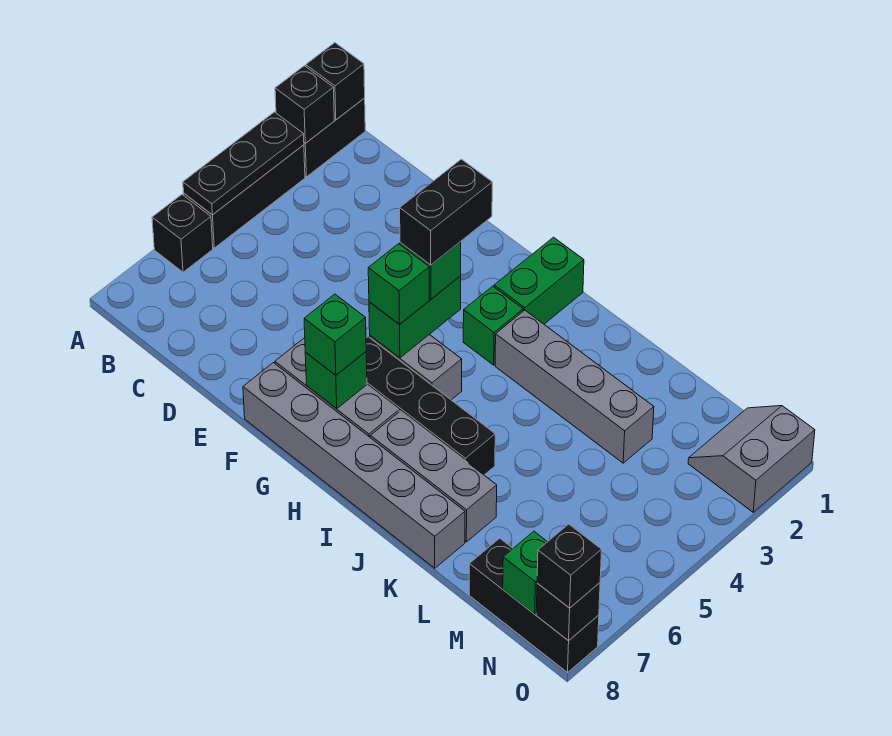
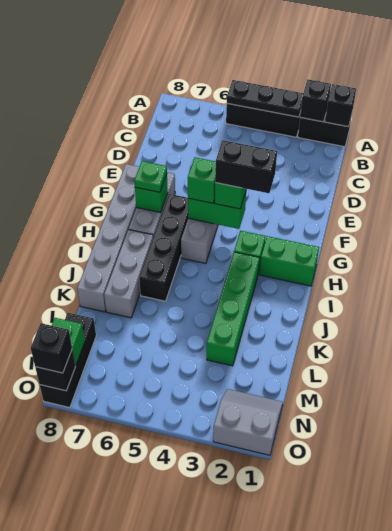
black 1x1 brick [152,195,213,272] -> none
green 1x1 brick [304,294,366,375] -> green 1x1 plate [134,161,167,192]
grey 1x4 brick [495,310,654,463] -> green 1x4 brick [207,252,259,366]

